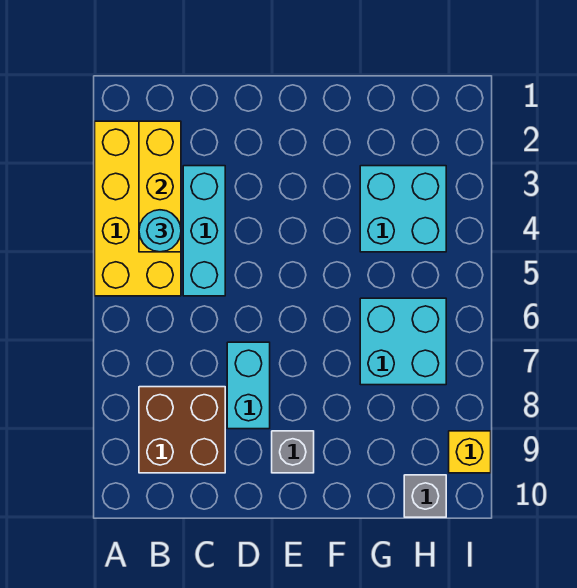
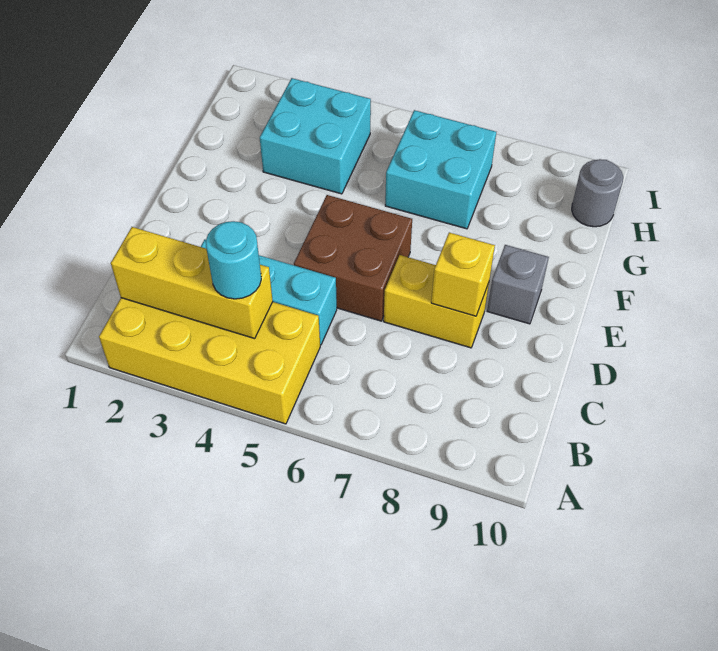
brown 2x2 brick [139,387,225,473] -> brown 2x2 brick moved to [294,195,412,321]
cyan 1x2 brick [227,342,270,429] -> yellow 1x2 brick [384,255,489,348]
grey 1x1 brick [404,475,446,517] -> grey 1x1 round brick [572,159,623,227]
yellow 1x1 brick [449,431,491,473] -> yellow 1x1 brick moved to [431,233,495,316]

